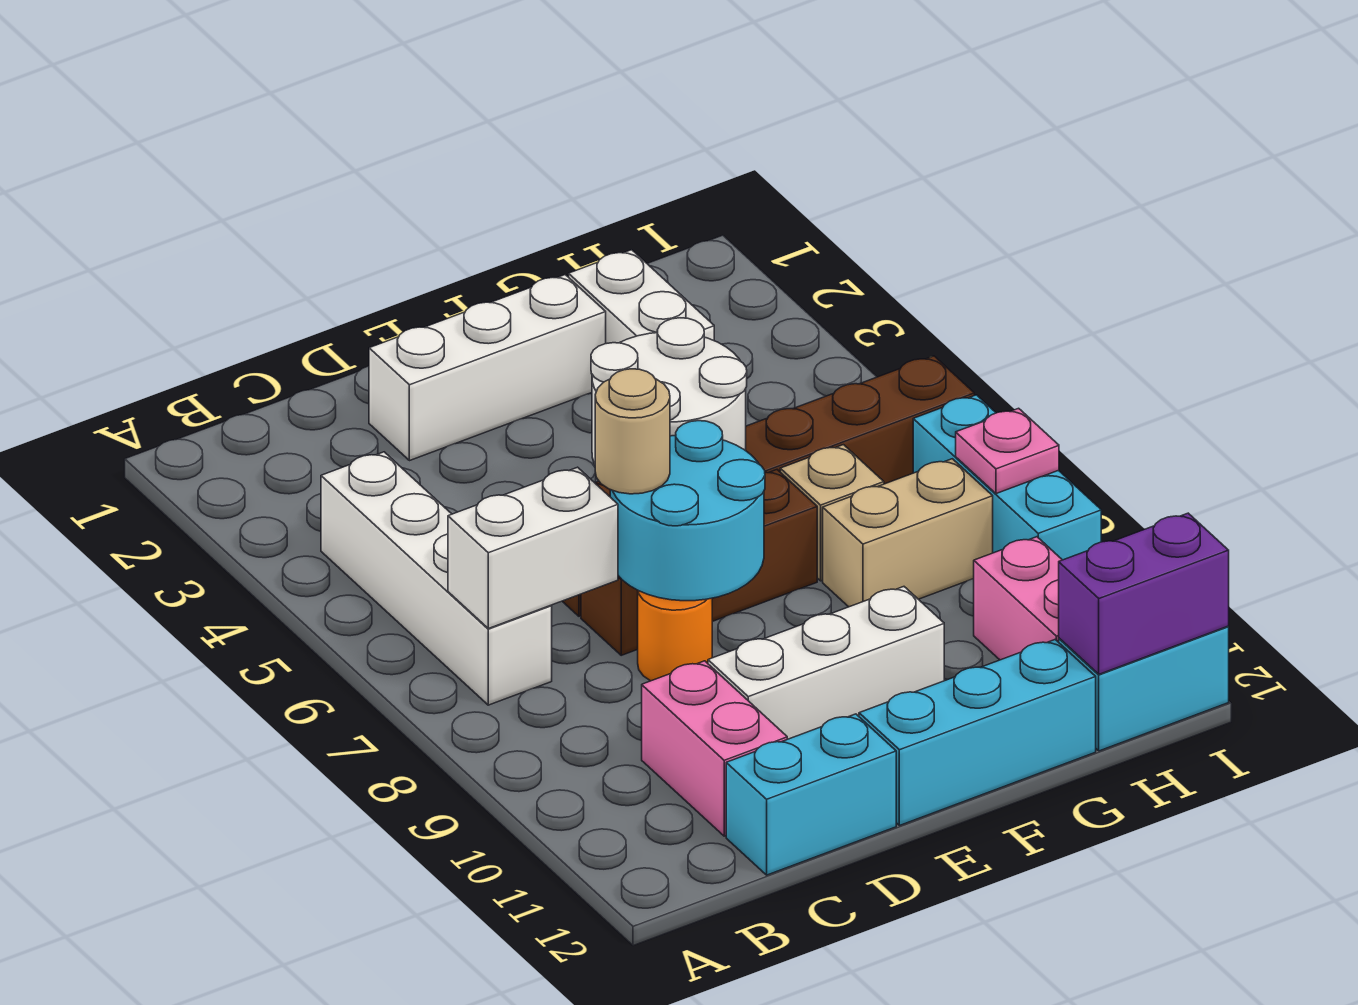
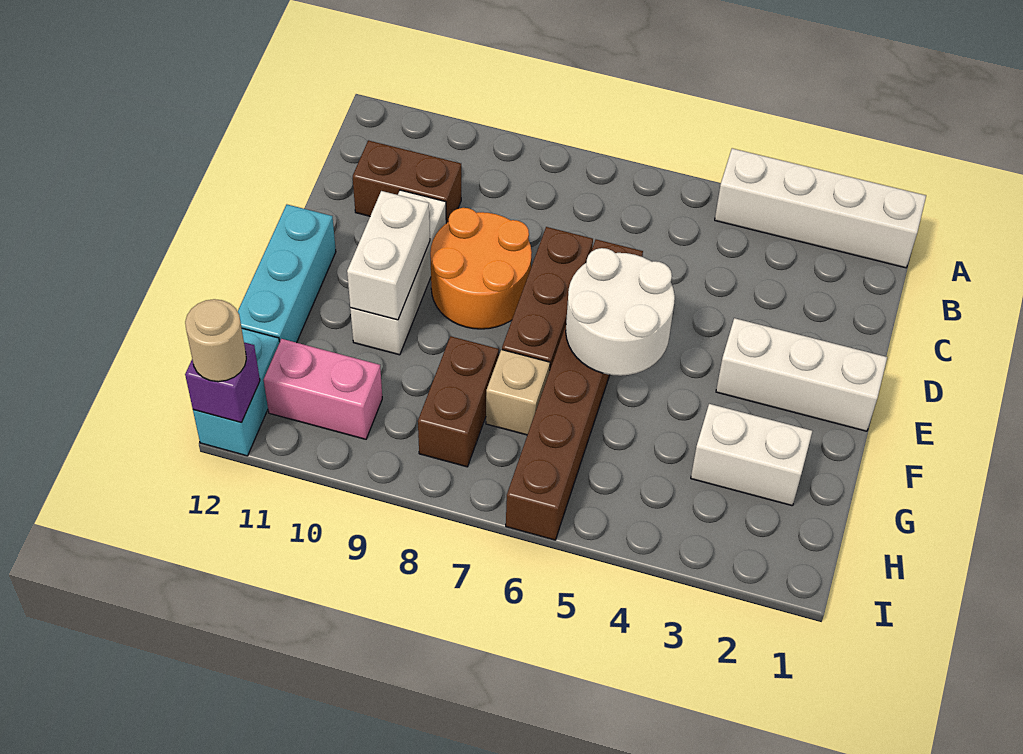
white 1x4 brick [321,452,552,705] -> white 1x4 brick moved to [715,148,926,268]
white 1x2 brick [448,467,618,628] -> white 1x2 brick moved to [347,191,430,320]
pink 1x2 brick [642,661,787,836] -> brown 1x2 brick [353,140,461,223]
cyan 1x2 brick [726,714,896,875] -> none
white 1x3 brick [369,275,606,461] -> white 1x3 brick turned to [716,318,887,431]
cyan 2x2 round brick [610,421,765,601] -> none
tan 1x1 round brick [595,369,670,494] -> tan 1x1 round brick moved to [185,299,246,382]
orange 1x1 round brick [638,591,712,681] -> orange 2x2 round brick [430,208,532,329]
tan 1x2 brick [823,459,993,607] -> brown 1x2 brick [418,336,499,467]
purple 1x2 brick [1059,513,1229,674] -> purple 1x1 brick [185,342,260,423]
cyan 1x3 brick [913,395,1101,560] -> none
pink 1x1 plate [956,408,1059,494] -> none

